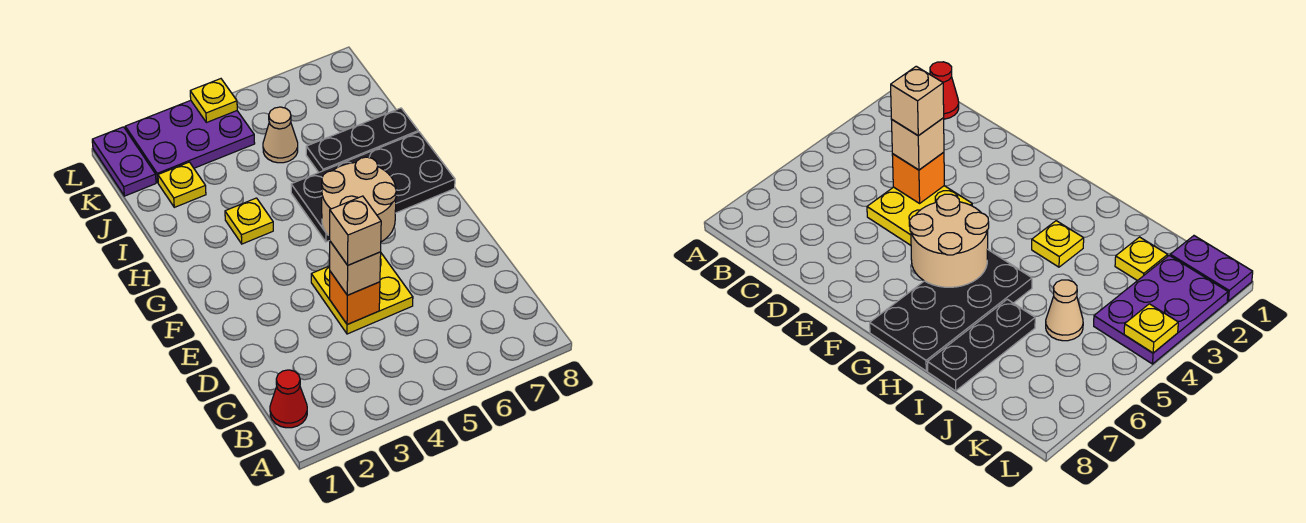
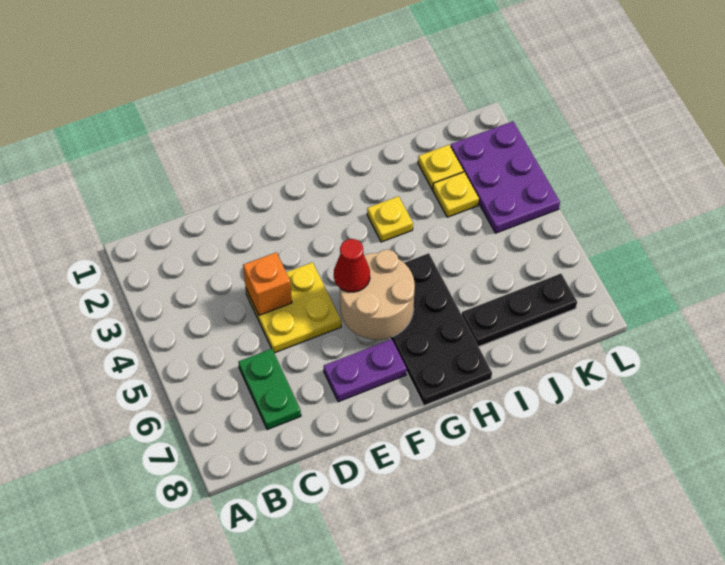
red 1x1 cone [270,370,307,428] -> red 1x1 cone moved to [334,239,370,292]
none -> green 1x2 plate [239,349,301,430]
tan 1x1 brick [330,241,381,295] -> none
tan 1x1 brick [330,196,381,265] -> none
black 1x3 plate [306,108,418,172] -> black 1x3 plate turned to [462,274,577,347]
tan 1x1 cone [263,107,298,163] -> none
purple 1x2 plate [92,127,156,196] -> purple 1x2 plate moved to [324,339,407,402]
yellow 1x1 plate [190,79,237,123] -> yellow 1x1 plate moved to [433,172,479,217]

